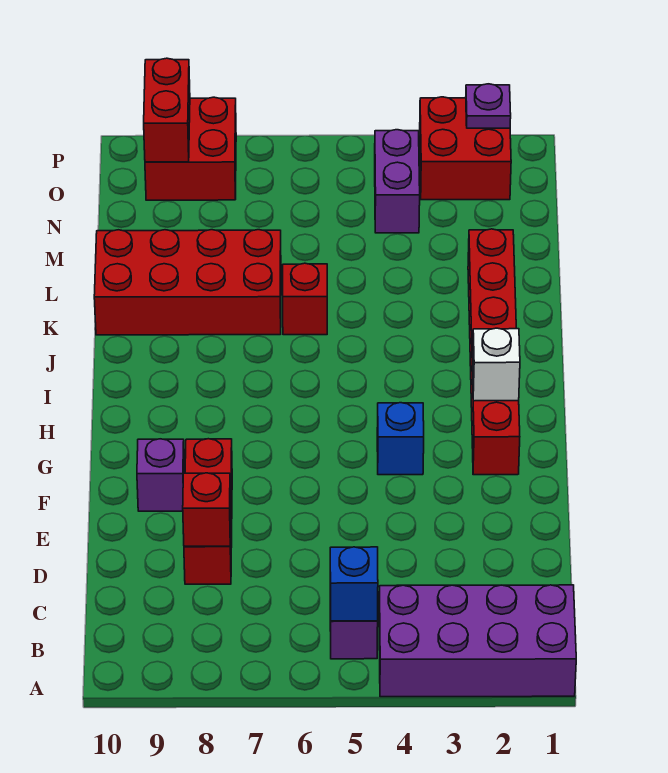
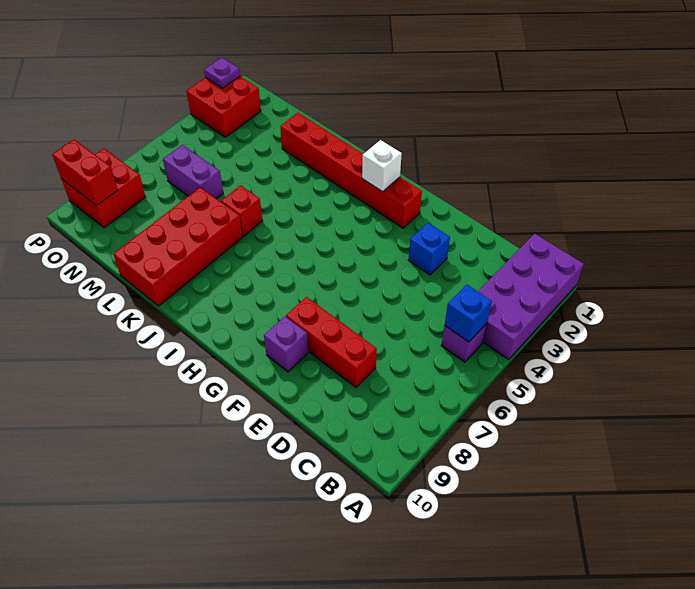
red 1x1 brick [183,473,231,546] -> none
blue 1x1 brick [377,403,424,475] -> blue 1x1 brick moved to [408,223,450,275]
purple 1x2 brick [375,130,420,233] -> purple 1x2 brick moved to [163,145,223,199]

